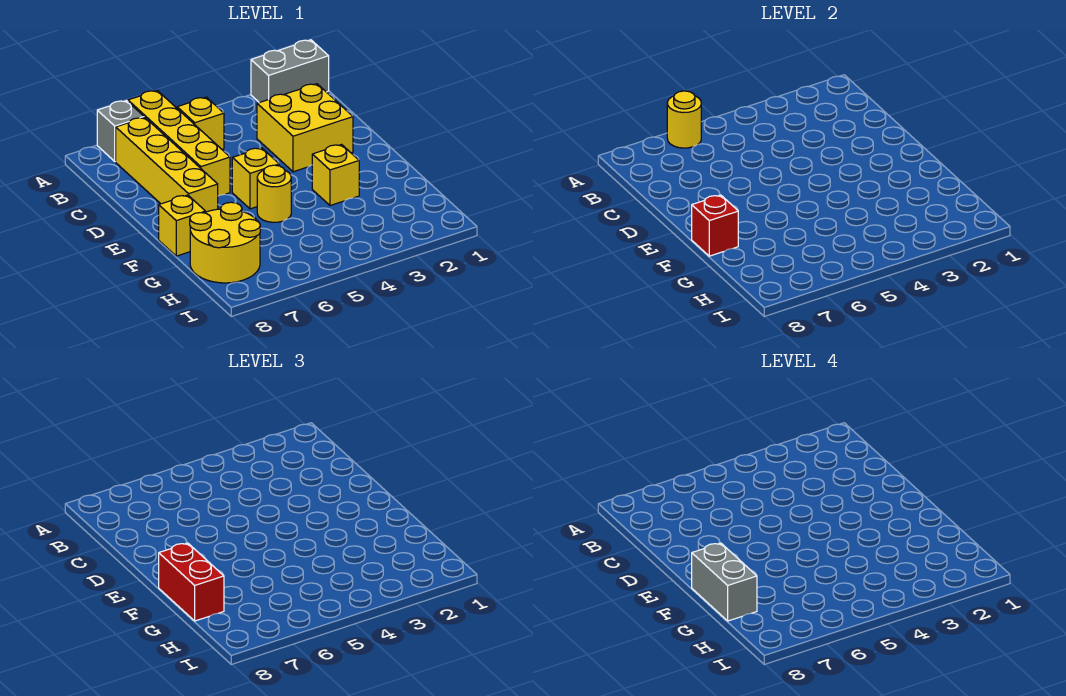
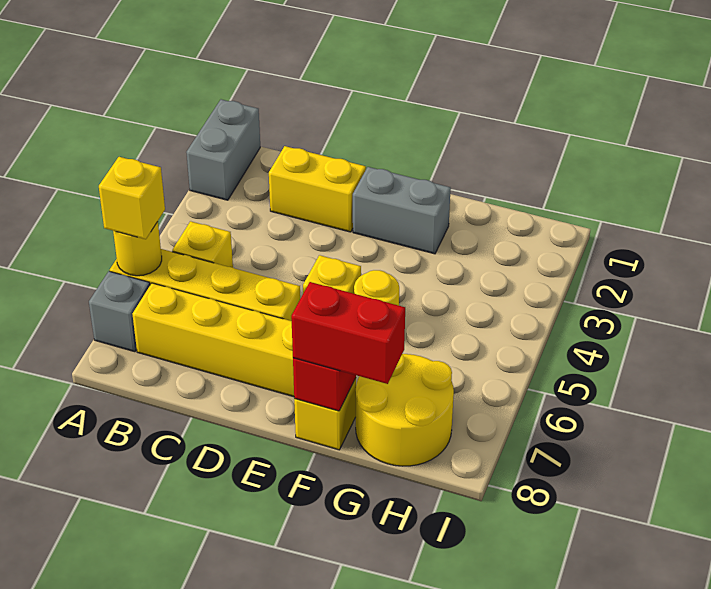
yellow 2x2 brick [257,84,353,172] -> yellow 1x2 brick [269,146,366,232]
yellow 1x1 brick [312,145,359,206] -> yellow 1x1 brick moved to [99,157,165,239]
grey 1x2 brick [692,543,757,621] -> grey 1x2 brick moved to [353,167,451,254]

